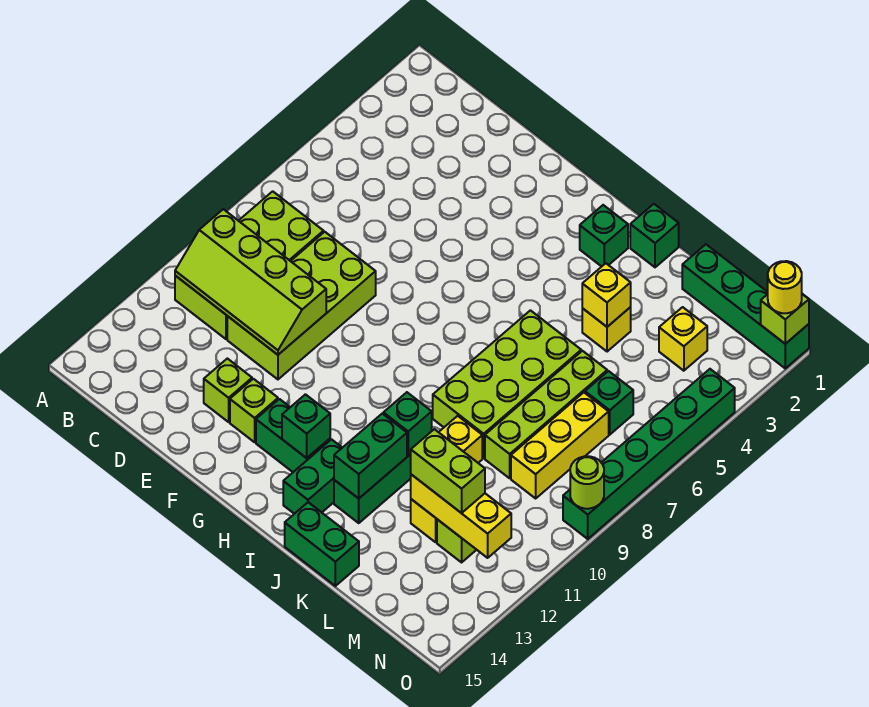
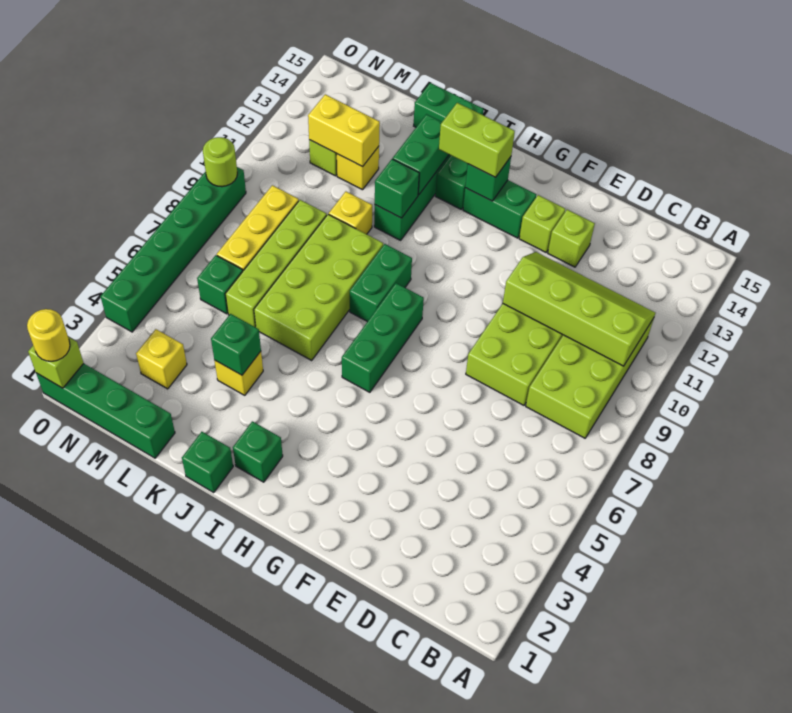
none -> green 1x3 brick [342,283,424,392]
none -> green 1x2 brick [350,244,412,322]
yellow 1x1 brick [582,263,631,327] -> green 1x1 brick [211,314,261,375]
yellow 1x3 brick [411,474,511,558] -> yellow 1x2 brick [308,94,380,167]
lime 1x2 brick [411,429,485,513] -> lime 1x2 brick moved to [439,103,515,177]

